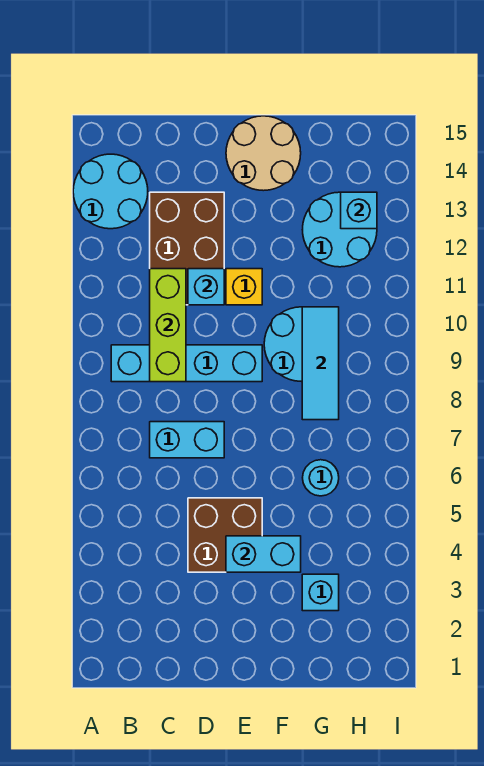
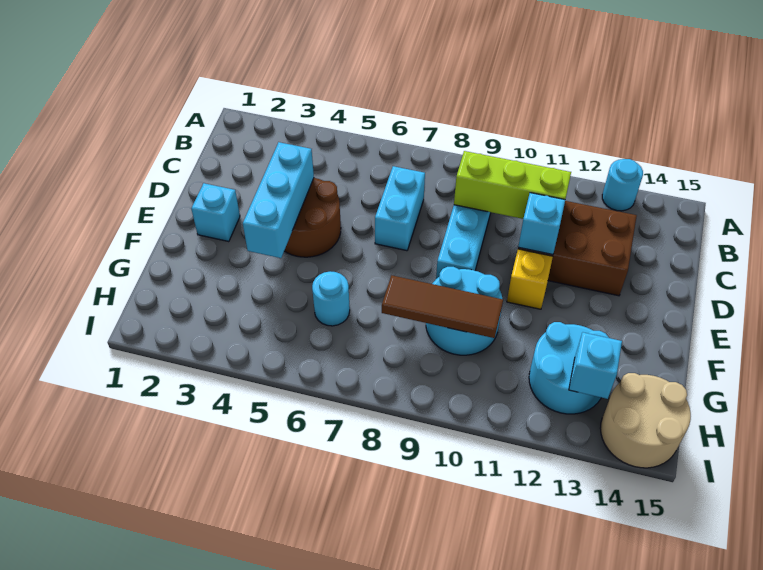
cyan 2x2 round brick [73,154,148,229] -> cyan 1x1 round brick [602,159,643,211]
brown 2x2 brick [188,498,262,572] -> brown 2x2 round brick [284,178,341,257]
cyan 1x2 brick [226,536,301,572] -> cyan 1x3 brick [243,142,314,258]
tan 2x2 round brick [226,116,301,191] -> tan 2x2 round brick moved to [600,373,691,468]
cyan 1x1 brick [302,574,339,611] -> cyan 1x1 brick moved to [191,183,240,242]
cyan 1x3 tile [302,307,339,420] -> brown 1x3 tile [382,275,503,338]

